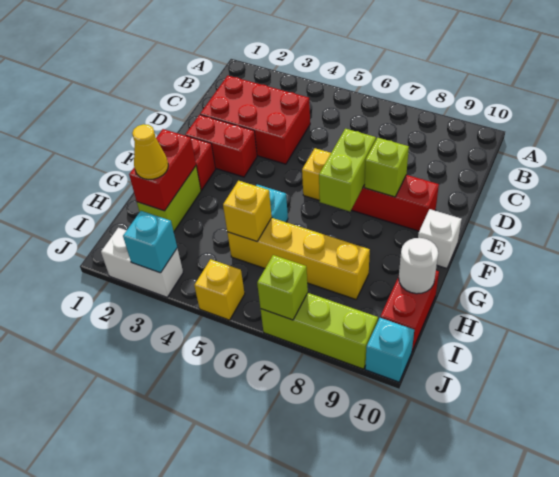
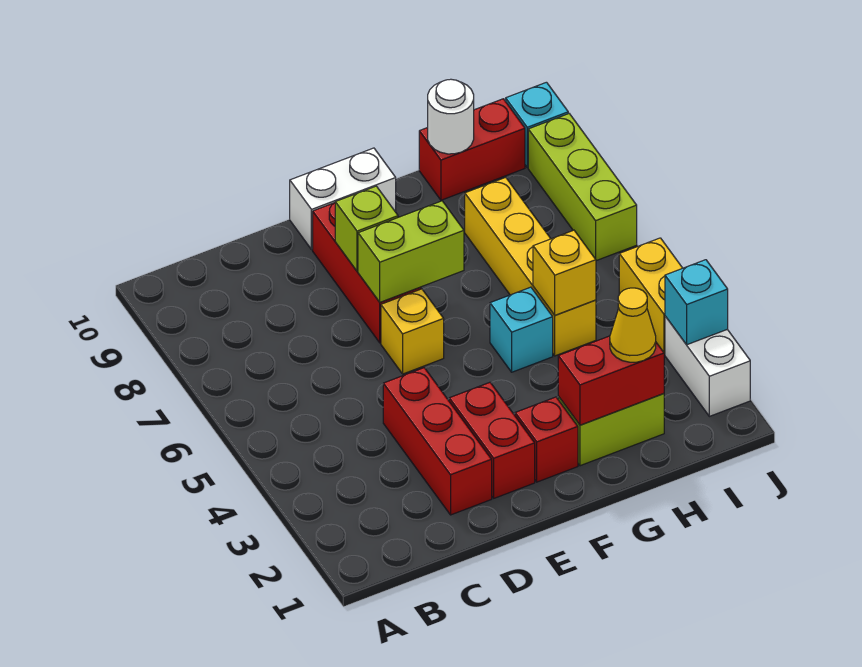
red 2x3 brick [200,76,310,164] -> red 1x3 brick [383,368,492,515]
white 1x1 brick [418,209,462,268] -> white 1x2 brick [290,148,396,250]
yellow 1x1 brick [194,259,245,320] -> yellow 1x2 brick [619,238,682,354]
lime 1x1 brick [257,255,308,320] -> none

